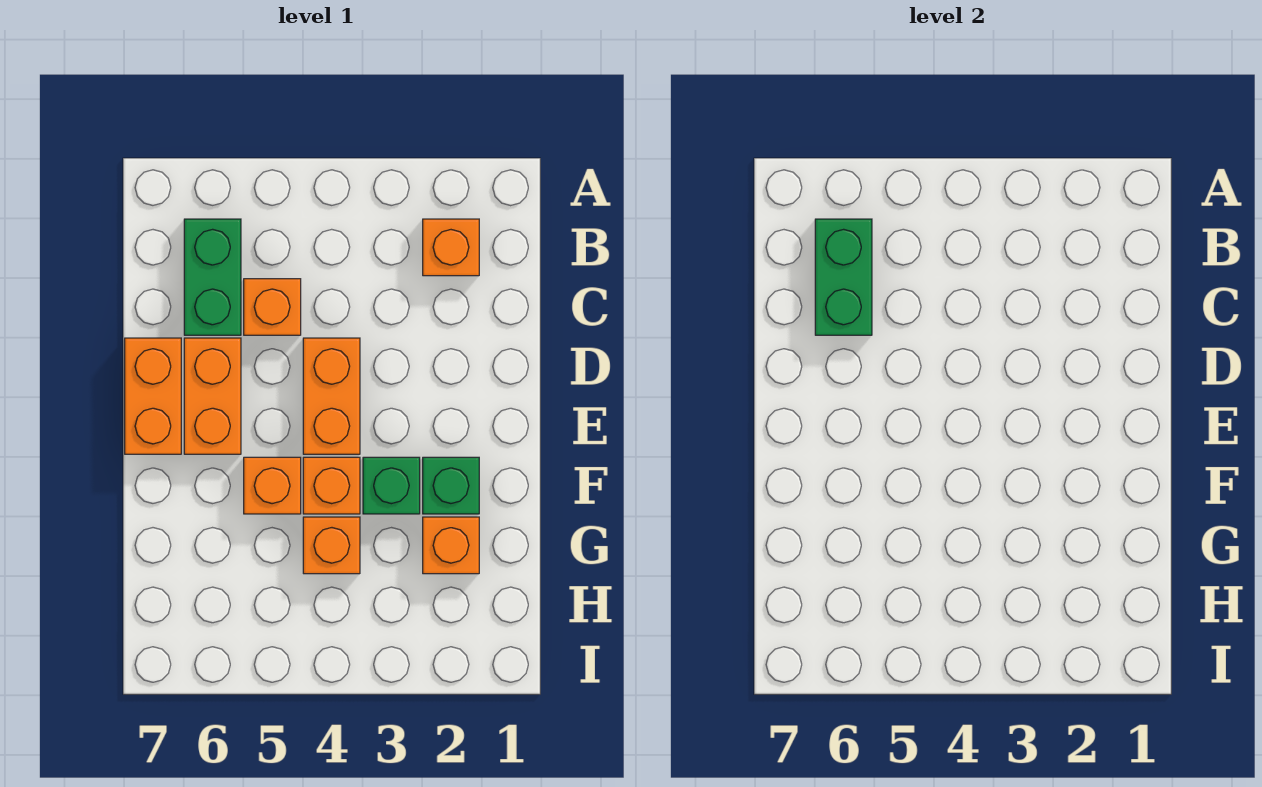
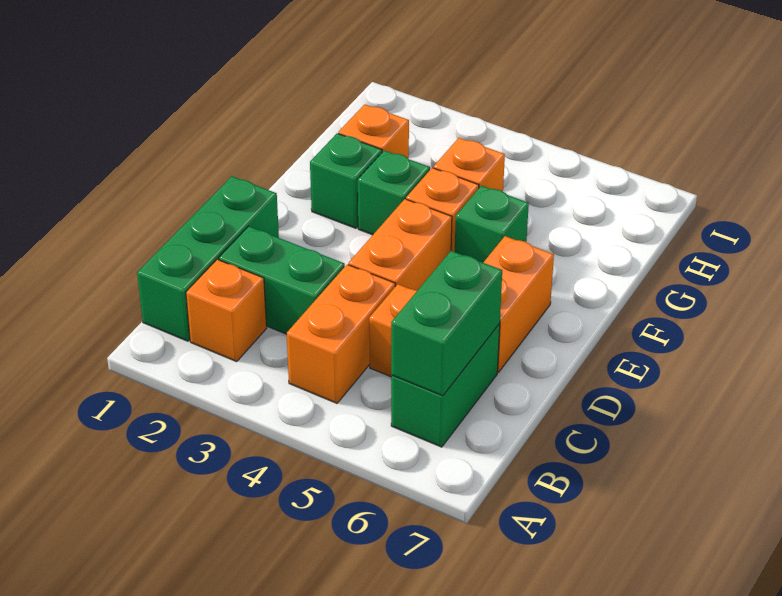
none -> green 1x3 brick [137,176,279,341]
none -> green 1x2 brick [219,226,345,334]
orange 1x2 brick [125,338,181,454] -> orange 1x2 brick moved to [287,265,395,403]
orange 1x1 brick [244,457,301,514] -> green 1x1 brick [455,186,529,263]

